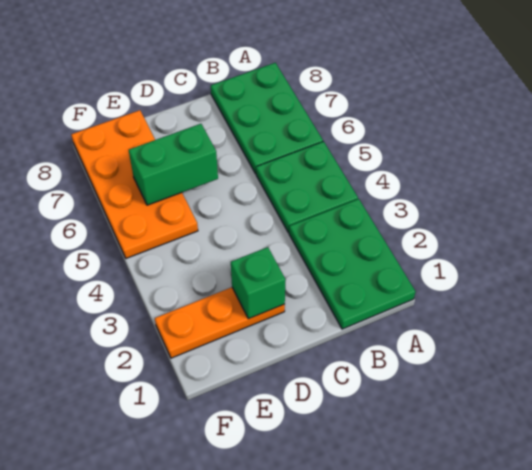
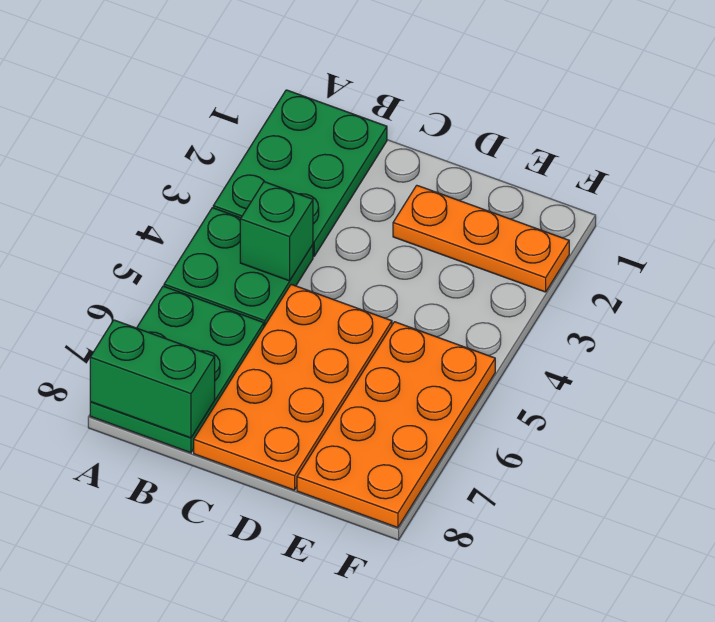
none -> orange 2x4 plate [194,284,392,490]
green 1x1 brick [231,247,286,319] -> green 1x1 brick moved to [240,182,313,281]
green 1x2 brick [129,124,218,205] -> green 1x2 brick moved to [90,320,215,438]

